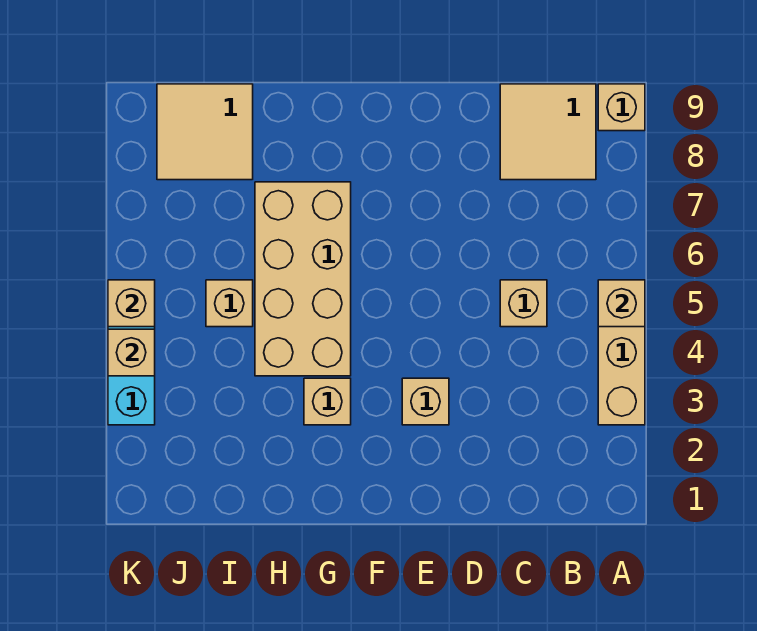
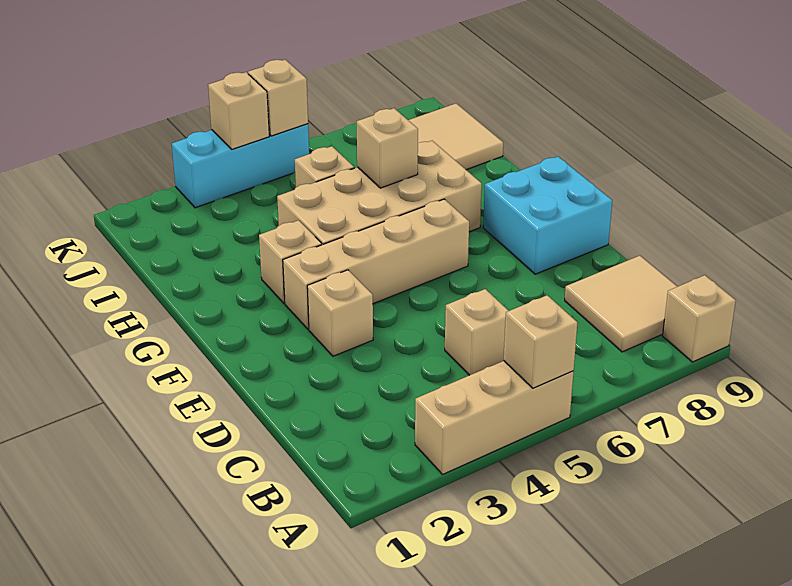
none -> cyan 2x2 brick [483,157,612,274]
none -> tan 1x4 brick [283,199,469,329]
none -> tan 1x1 brick [357,108,418,188]

